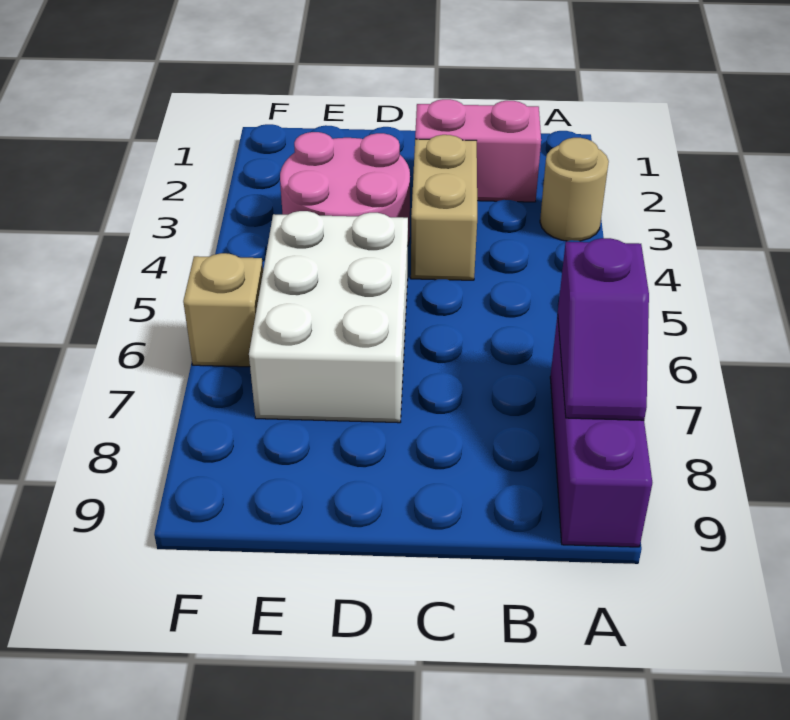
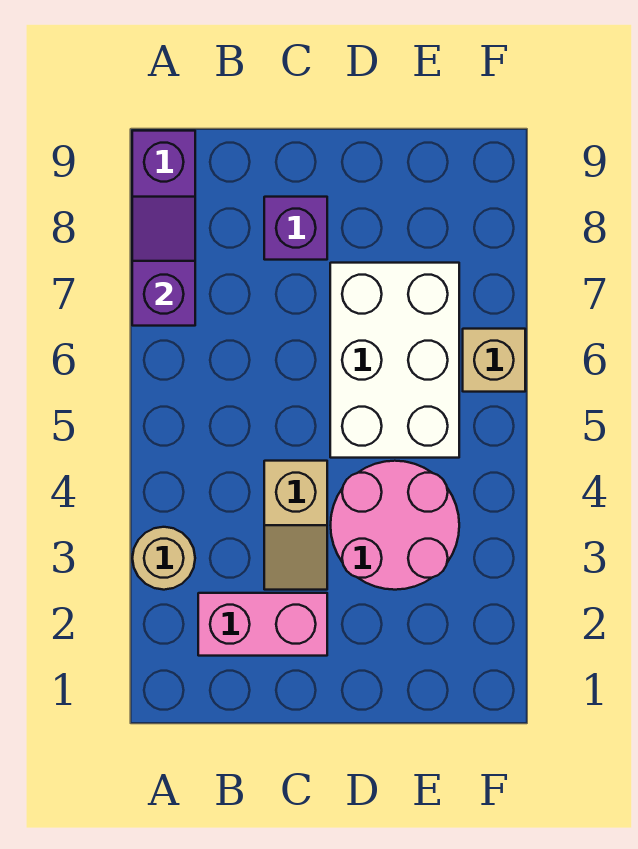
tan 1x2 brick [411,135,477,280] -> tan 1x2 slope [264,461,327,590]
none -> purple 1x1 brick [264,197,327,260]

